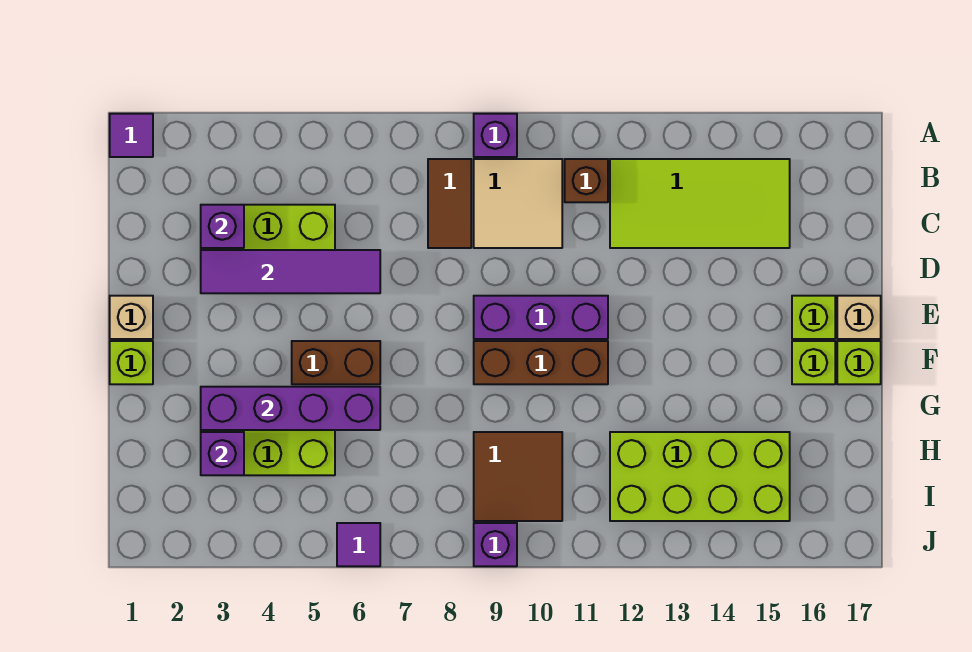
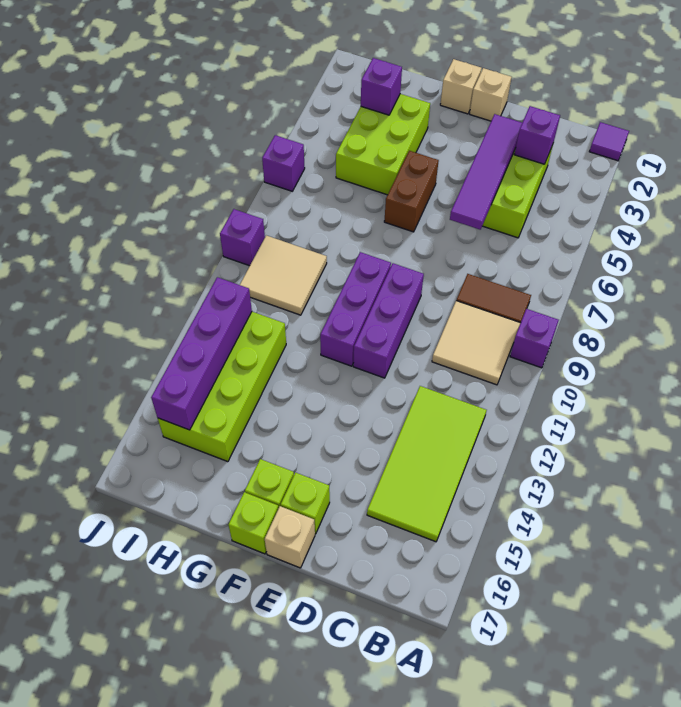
brown 1x1 brick [565,159,608,202] -> none
lime 1x1 brick [110,341,153,384] -> tan 1x1 brick [440,59,482,114]
brown 1x3 brick [474,341,608,384] -> purple 1x3 brick [320,252,391,366]
purple 1x4 brick [201,387,380,430] -> purple 1x4 brick moved to [151,277,252,430]
brown 2x2 tile [474,432,562,521] -> tan 2x2 tile [240,235,327,315]
purple 1x1 tile [337,523,380,566] -> purple 1x1 brick [262,135,305,191]

